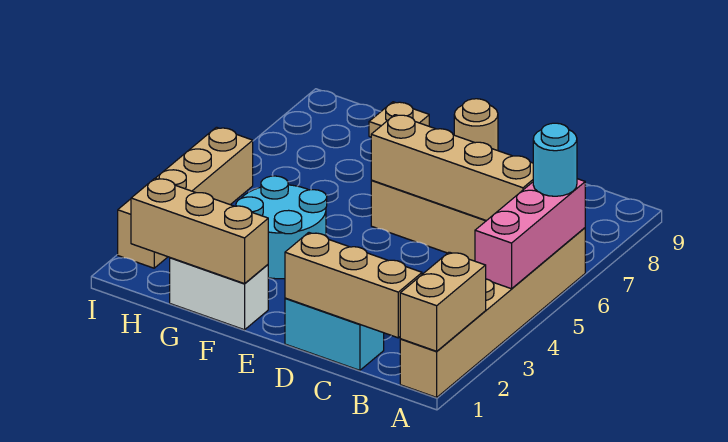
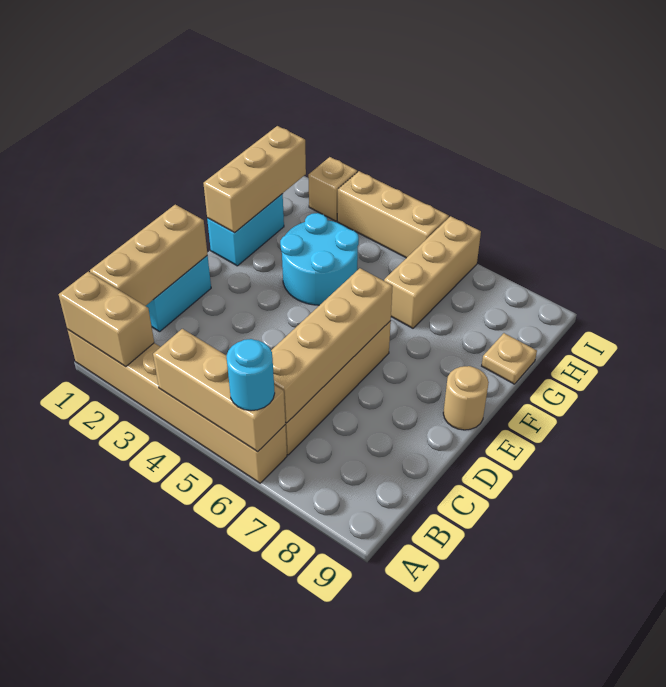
pink 1x3 brick [475,179,585,289] -> tan 1x3 brick [153,329,285,452]
white 1x2 brick [170,258,268,330] -> cyan 1x2 brick [207,194,284,266]
none -> tan 1x3 brick [384,216,481,328]

